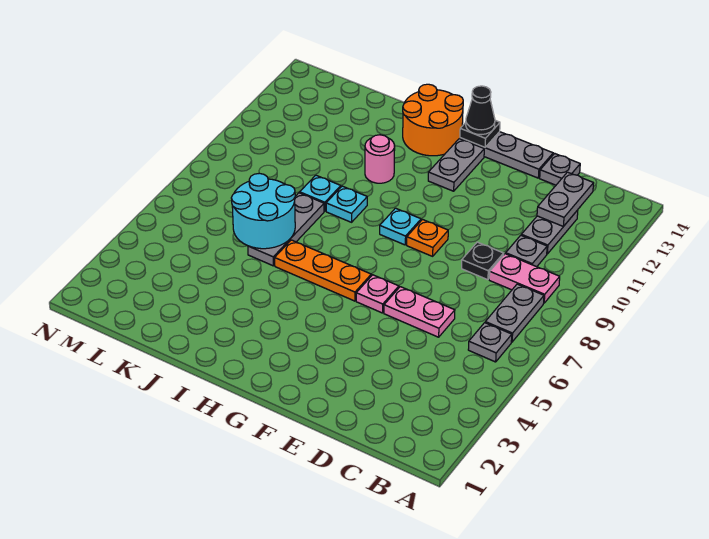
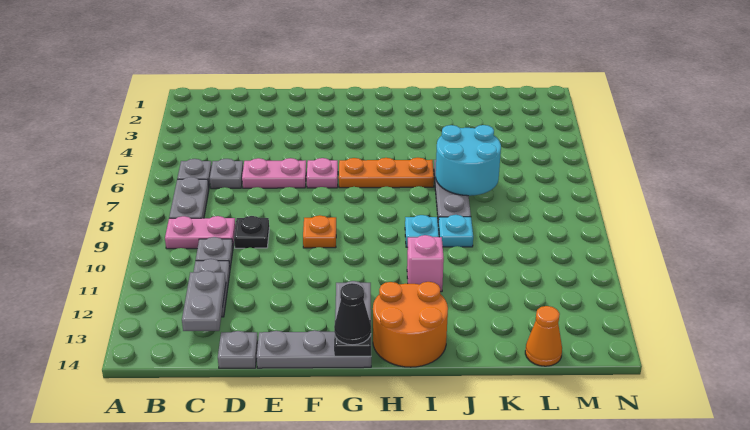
none -> grey 1x1 plate [210,159,243,189]
cyan 1x1 plate [380,208,421,245] -> none
pink 1x1 round brick [365,135,395,183] -> pink 1x1 brick [407,235,444,292]
none -> orange 1x1 cone [525,306,562,366]

